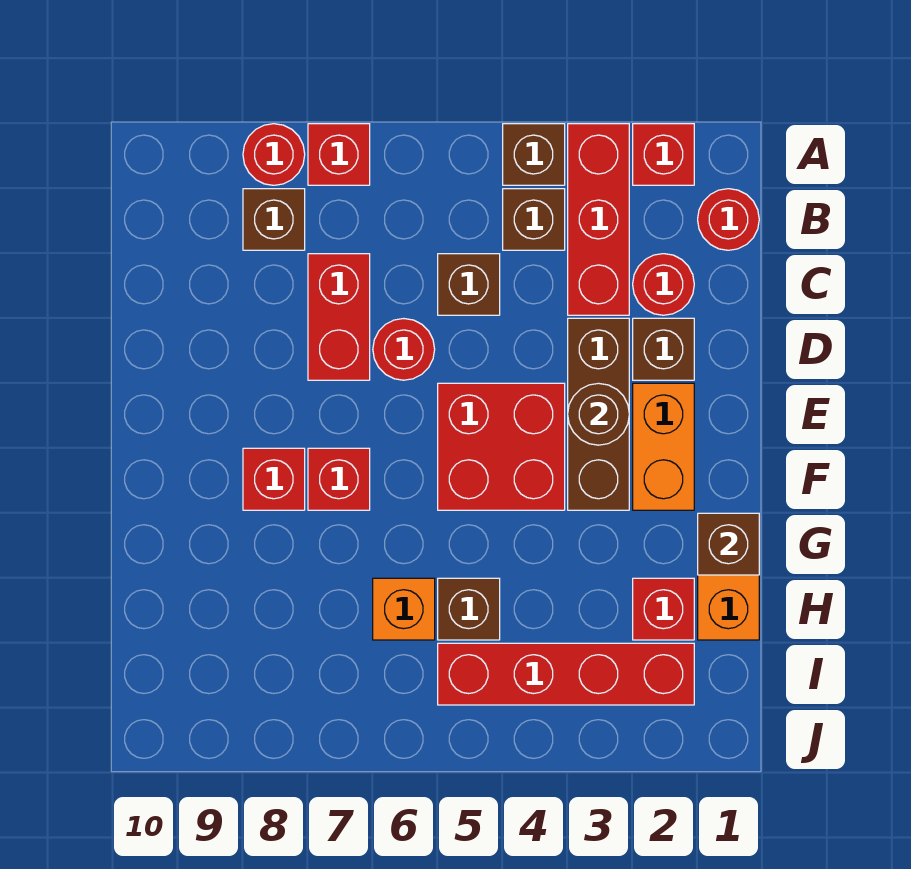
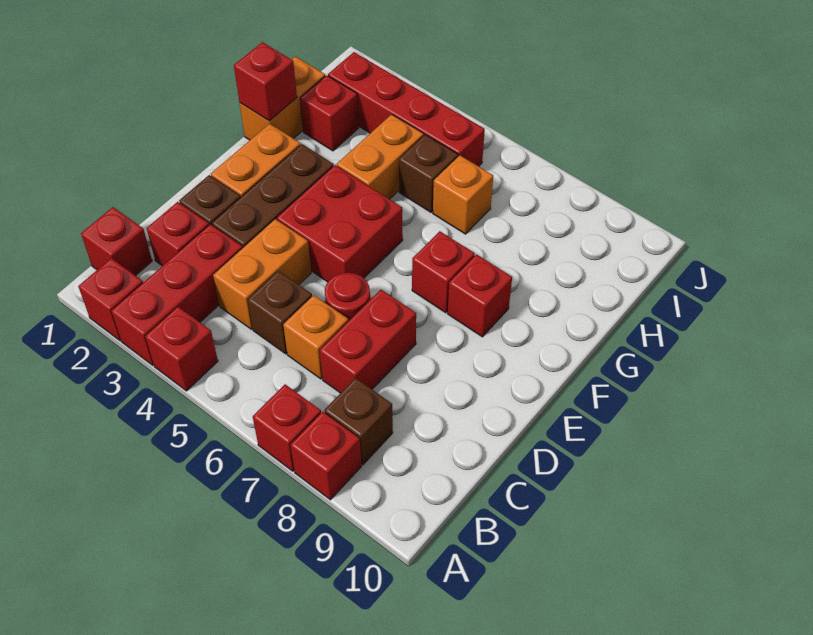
brown 1x1 brick [503,124,565,185] -> red 1x1 brick [145,307,218,391]
red 1x1 round brick [243,124,305,185] -> red 1x1 brick [290,412,361,500]
red 1x1 round brick [698,189,759,250] -> red 1x1 brick [81,207,152,276]
brown 1x1 brick [503,189,565,250] -> none
red 1x1 round brick [633,254,694,315] -> red 1x1 brick [147,202,209,266]
none -> orange 1x2 brick [213,219,311,329]
none -> orange 1x1 brick [283,295,348,379]
brown 1x1 round brick [568,383,629,445] -> none
brown 1x1 brick [698,513,759,575] -> red 1x1 brick [234,42,297,121]
none -> orange 1x2 brick [337,114,424,199]

